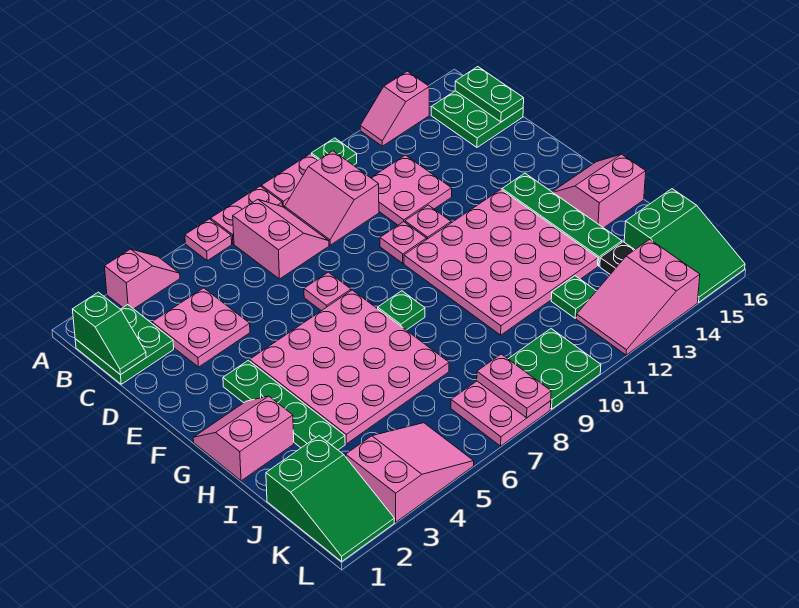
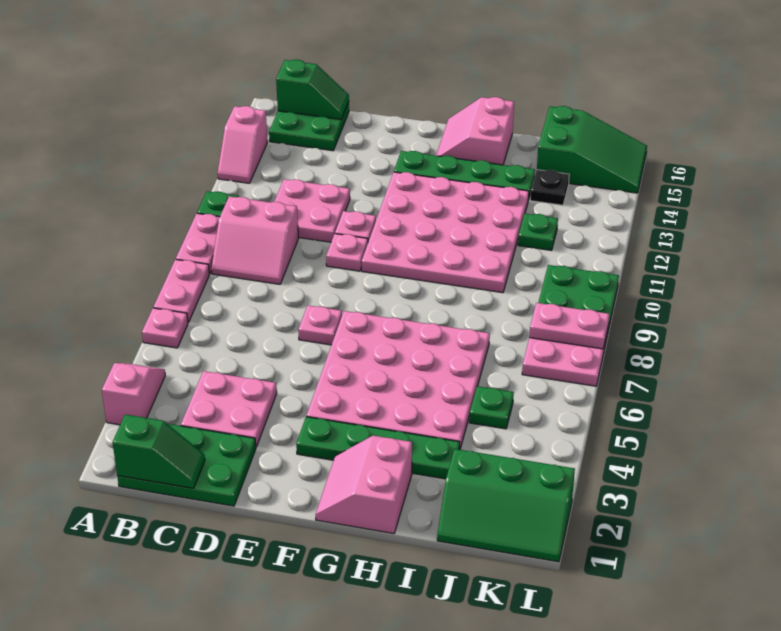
green 2x2 plate [75,305,174,384] -> green 2x3 plate [117,424,256,506]
pink 2x2 slope [233,199,329,279] -> none
green 1x2 plate [455,67,524,122] -> green 1x2 slope [276,60,349,120]
green 1x1 plate [378,291,425,330] -> green 1x1 plate moved to [469,386,514,429]
green 2x3 slope [266,436,394,561] -> green 2x3 slope turned to [437,449,575,562]
pink 2x3 slope [346,423,474,522] -> none
pink 2x3 slope [576,240,700,355] -> none

